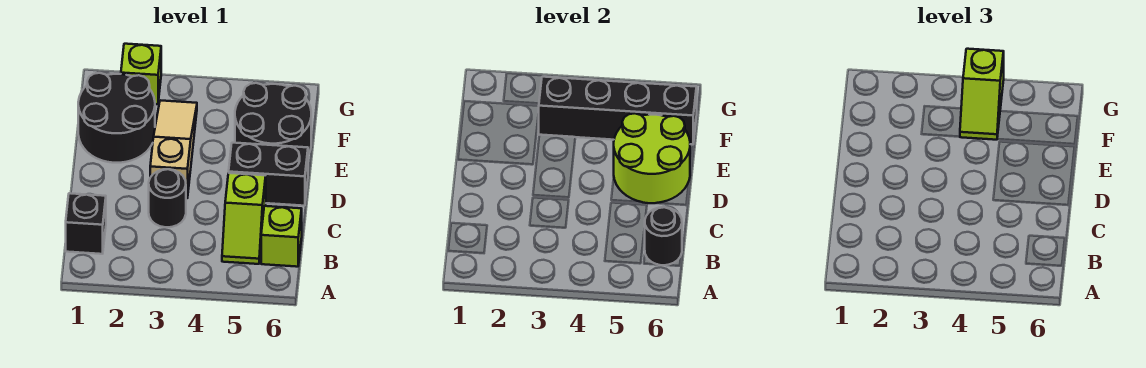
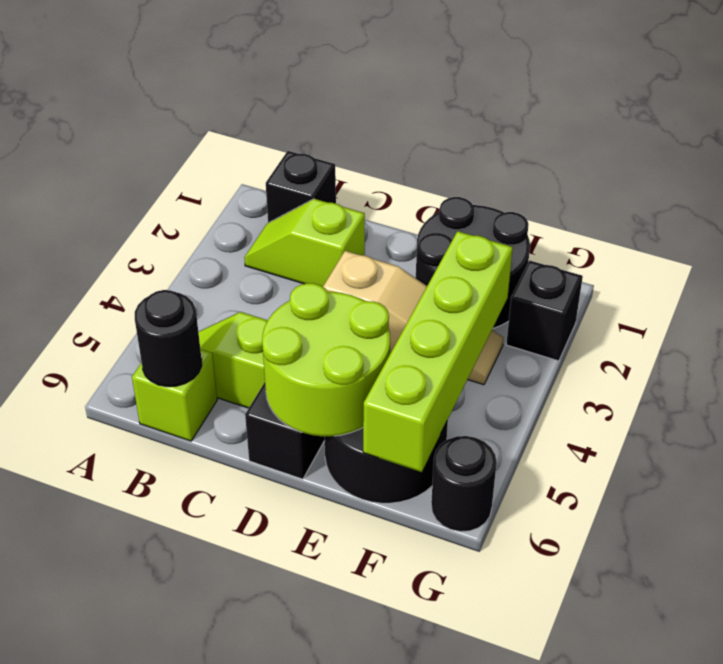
black 1x1 round brick [149,169,186,227] -> black 1x1 round brick moved to [431,436,497,532]
black 1x4 brick [539,76,697,145] -> lime 1x4 brick [363,231,513,472]
lime 1x2 slope [960,49,1004,140] -> lime 1x2 slope moved to [244,199,365,287]
lime 1x1 brick [121,44,161,104] -> black 1x1 brick [506,261,583,361]

